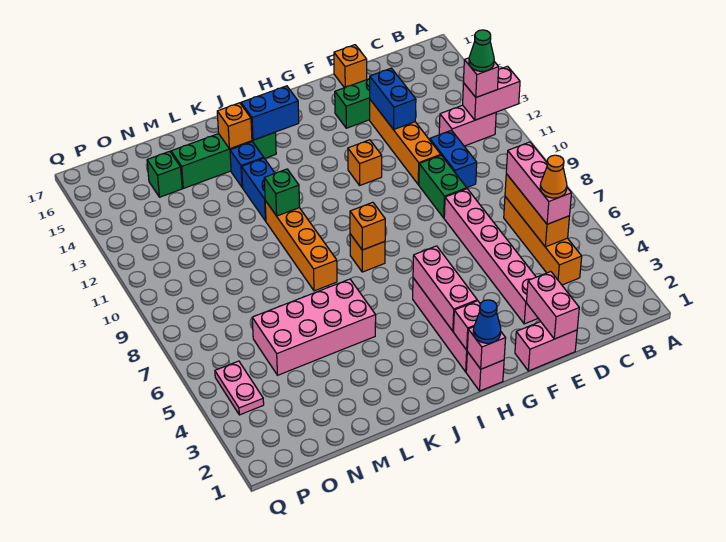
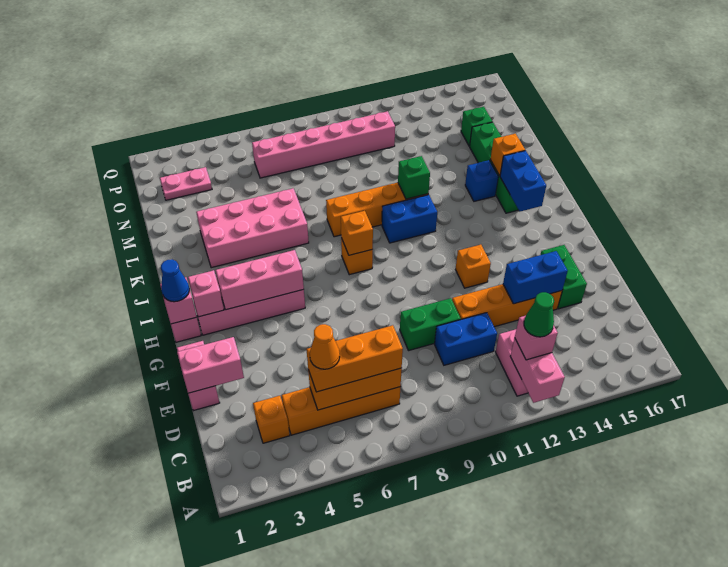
pink 1x3 brick [506,142,571,224] -> orange 1x3 brick [307,325,403,392]
pink 1x6 brick [444,189,538,324] -> pink 1x6 brick moved to [252,111,395,178]
orange 1x1 brick [334,45,367,88] -> orange 1x1 brick moved to [253,396,290,443]
pink 2x4 brick [252,279,376,375] -> pink 2x4 brick turned to [196,188,309,268]
blue 1x2 brick [242,158,275,221] -> blue 1x2 brick moved to [382,195,437,243]
pink 1x2 plate [215,361,264,415] -> pink 1x2 plate moved to [160,167,212,200]

